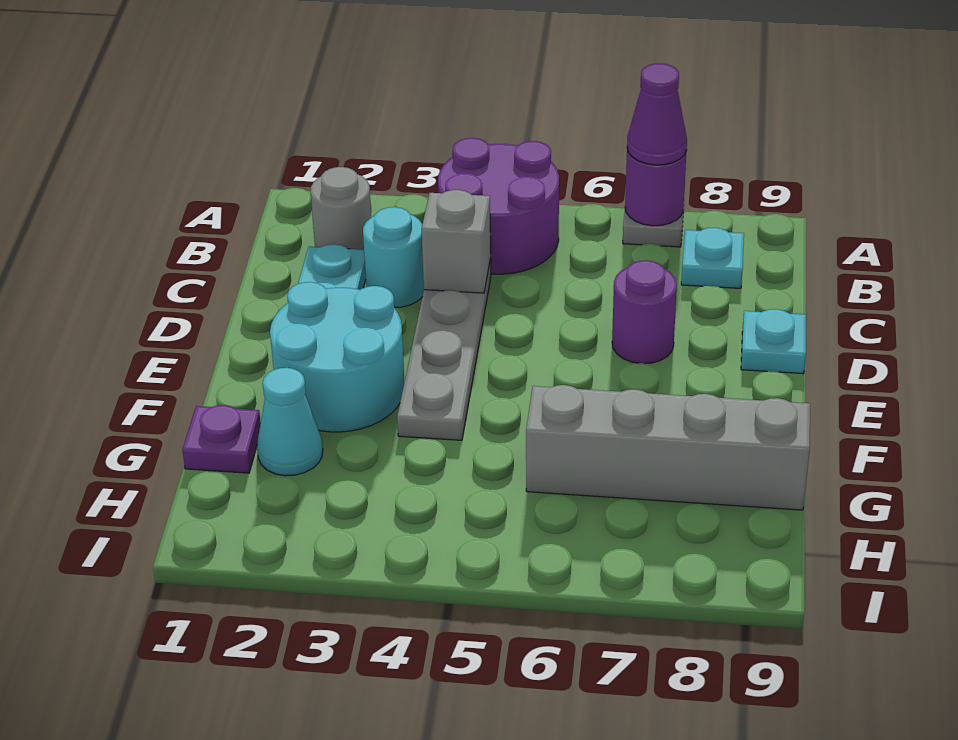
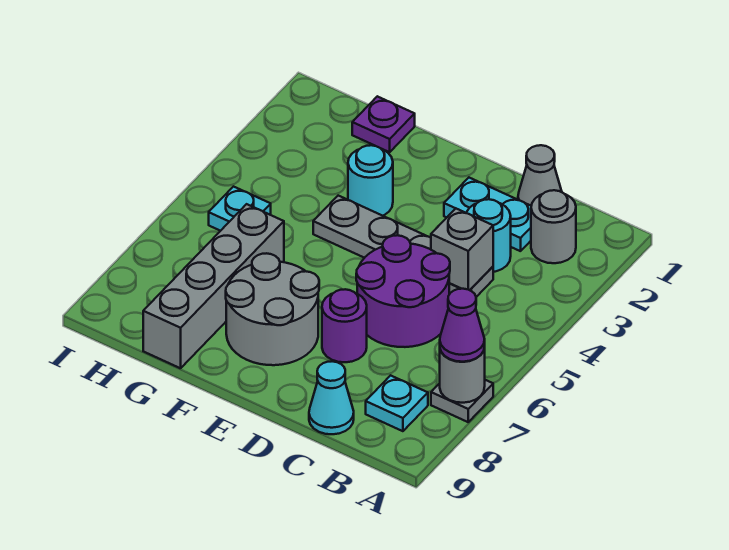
purple 2x2 round brick [438,138,559,274] -> purple 2x2 round brick moved to [356,235,450,347]
purple 1x1 round brick [625,149,686,226] -> grey 1x1 round brick [440,347,485,403]
none -> grey 1x1 cone [518,145,562,206]
cyan 1x1 plate [741,309,806,374] -> cyan 1x1 plate moved to [209,187,271,231]
cyan 2x2 round brick [270,282,404,432] -> cyan 1x1 round brick [348,145,393,216]
none -> grey 2x2 round brick [226,253,319,365]
cyan 1x1 cone [257,368,323,476] -> cyan 1x1 cone moved to [309,361,354,434]

